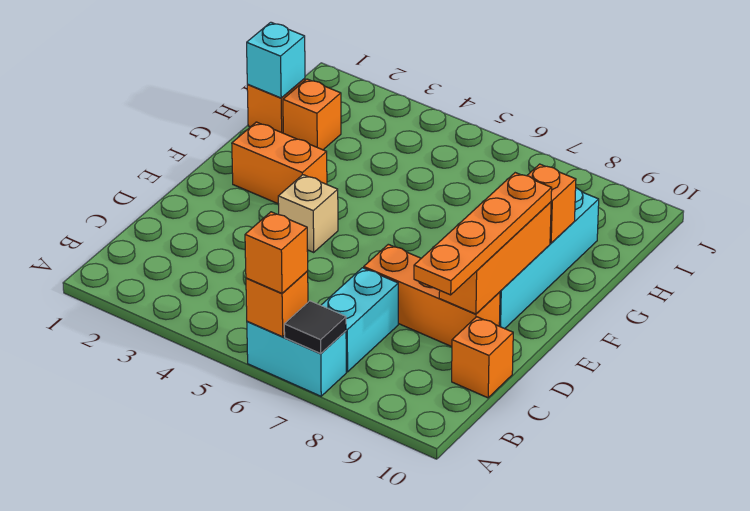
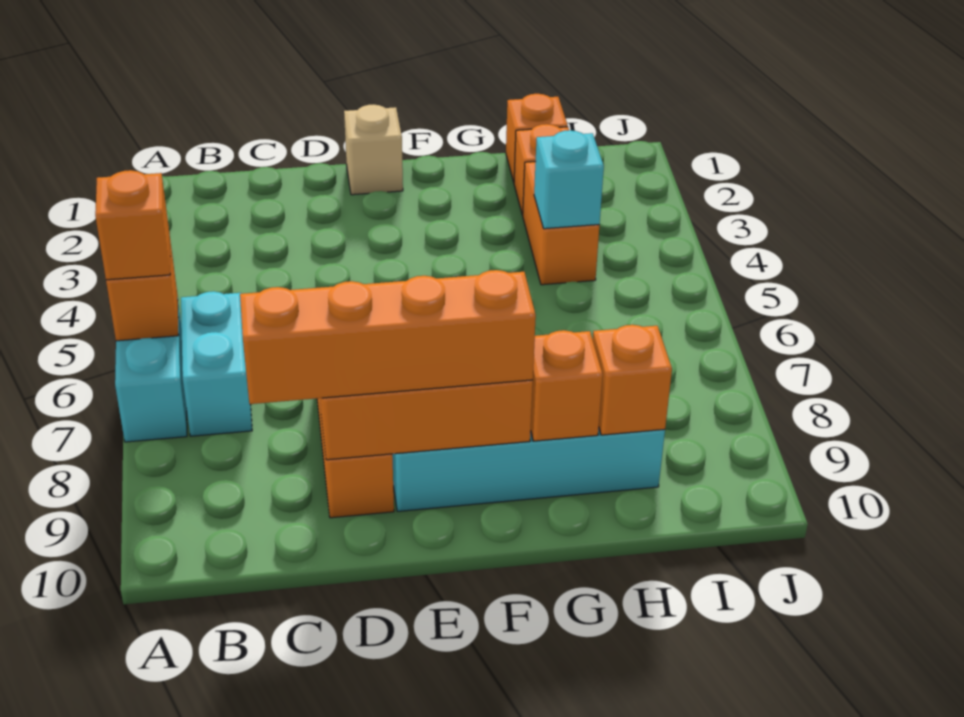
black 1x1 tile [284,301,346,353] -> none
cyan 1x2 brick [321,268,398,372] -> cyan 1x2 brick turned to [181,291,252,436]
orange 1x4 plate [414,173,552,295] -> orange 1x4 brick [240,270,536,404]
orange 1x1 brick [452,317,513,398] -> orange 1x1 brick moved to [593,325,672,435]
tan 1x1 brick [278,175,338,252] -> tan 1x1 brick moved to [344,104,403,195]
orange 1x2 brick [232,122,327,204] -> orange 1x2 brick moved to [523,162,600,285]
cyan 1x1 brick [247,22,305,98] -> cyan 1x1 brick moved to [534,130,604,229]

